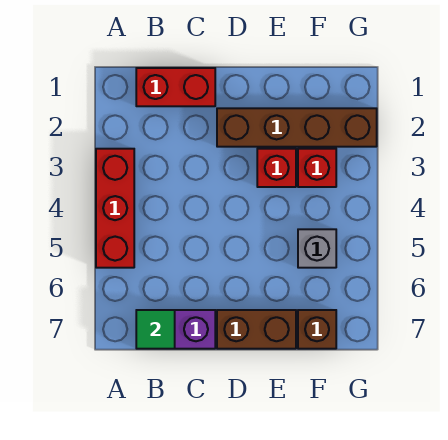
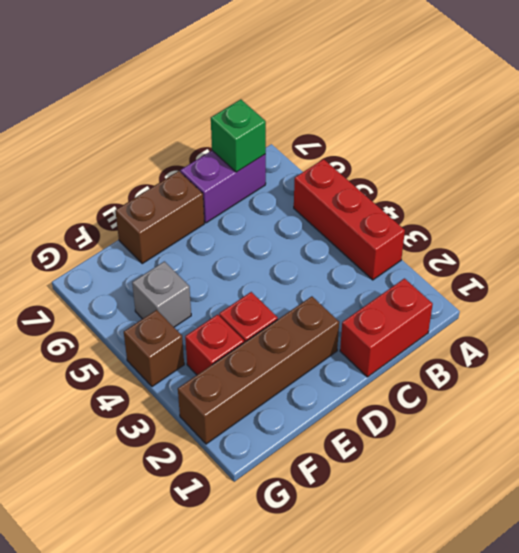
green 1x1 tile [136,310,175,349] -> green 1x1 brick [211,99,266,172]
brown 1x1 brick [298,310,336,349] -> brown 1x1 brick moved to [124,310,184,387]

